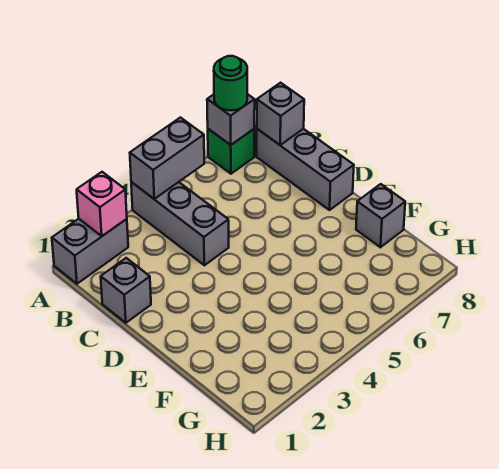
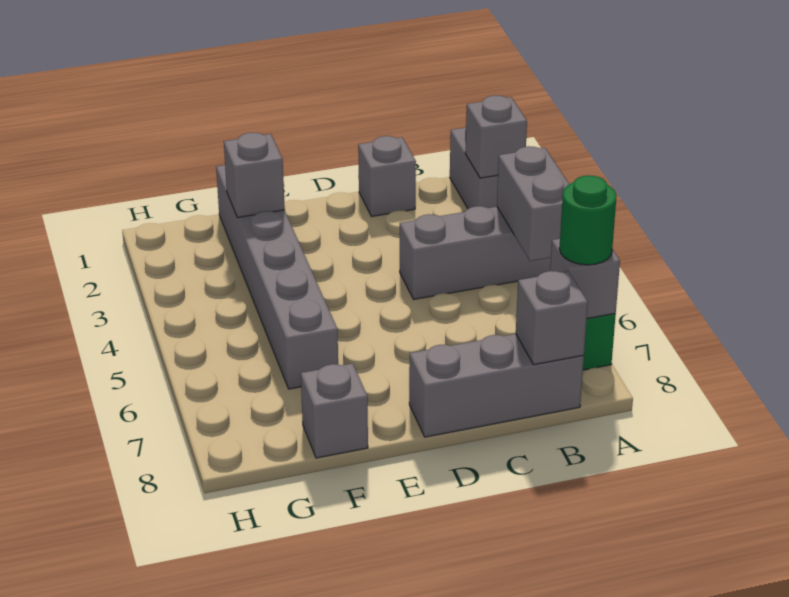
pink 1x1 brick [77,172,127,236] -> grey 1x1 brick [465,95,527,178]
none -> grey 1x6 brick [216,165,338,389]
none -> grey 1x1 brick [224,133,285,218]

